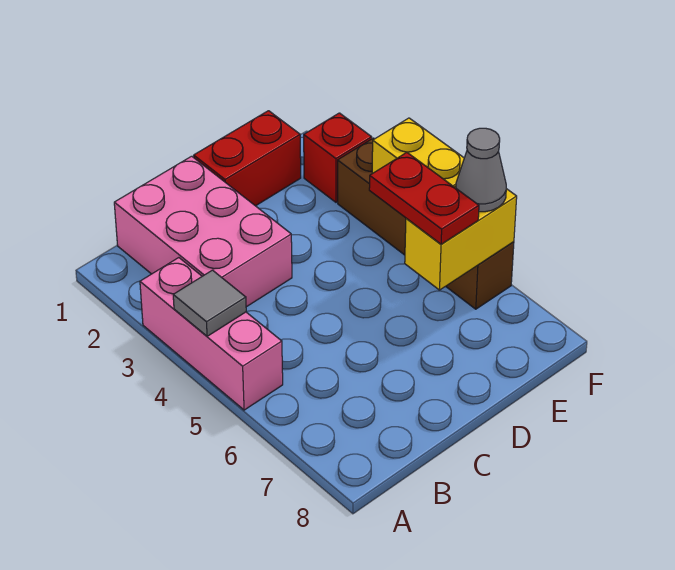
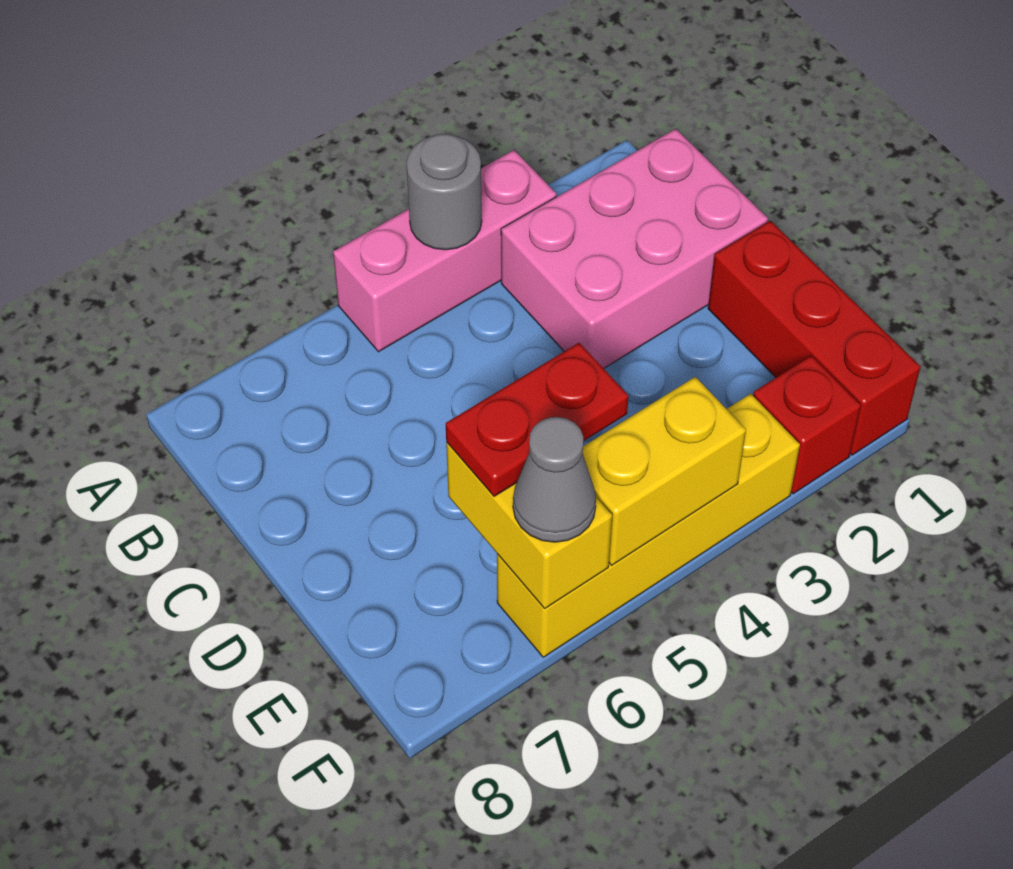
grey 1x1 tile [173,270,246,336] -> grey 1x1 round brick [407,134,482,250]
red 1x2 brick [194,111,301,206] -> red 1x3 brick [708,221,920,455]
brown 1x4 brick [338,138,514,309] -> yellow 1x4 brick [497,394,800,657]

